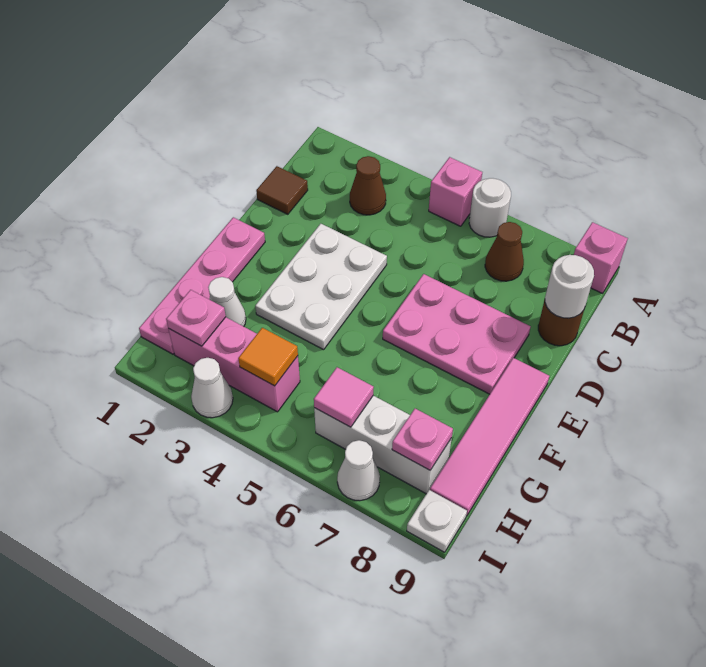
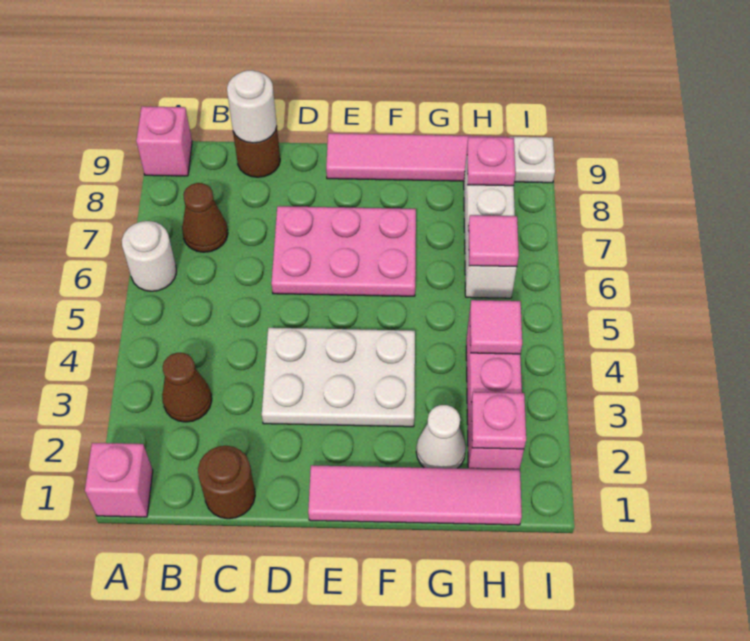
pink 1x1 brick [429,157,482,226] -> pink 1x1 brick moved to [85,443,153,517]
brown 1x1 tile [256,166,308,214] -> brown 1x1 round brick [198,446,255,519]
pink 2x3 plate [383,274,531,394] -> pink 2x3 plate turned to [271,206,416,296]
pink 1x4 plate [139,217,265,354] -> pink 1x4 tile [308,465,522,525]
orange 1x1 tile [238,328,298,386] -> pink 1x1 tile [470,300,522,354]
white 1x1 cone [191,358,233,418] -> none
white 1x1 cone [337,440,380,501] -> none

